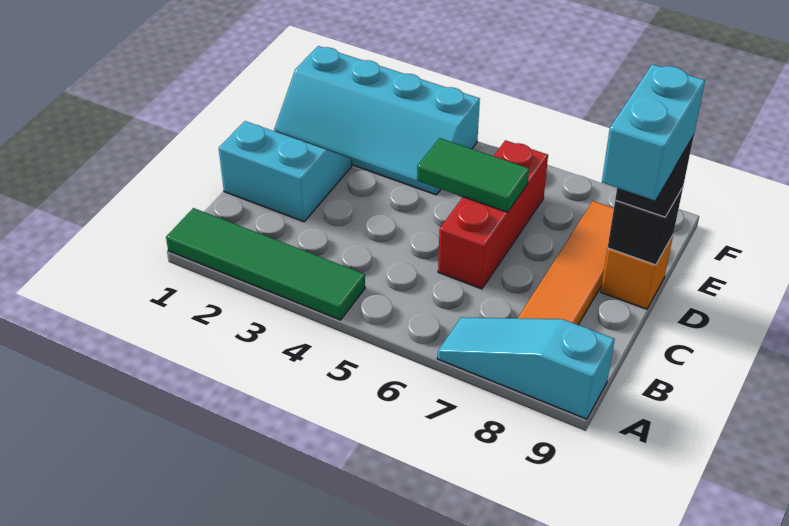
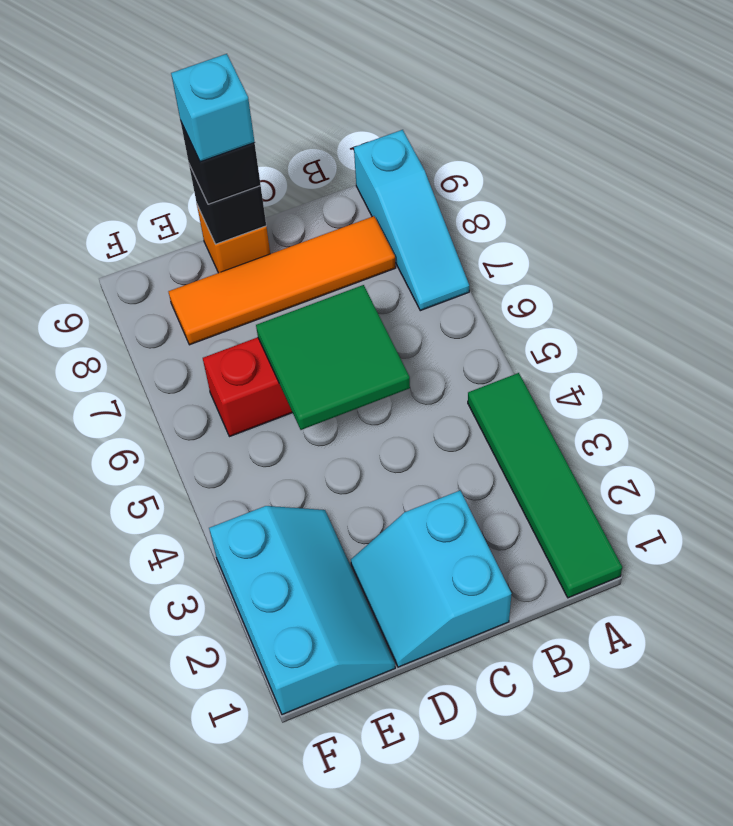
cyan 1x2 brick [602,64,705,200] -> cyan 1x1 brick [171,54,255,162]
green 1x2 tile [417,138,529,212] -> green 2x2 tile [256,285,410,430]
cyan 2x4 slope [274,46,480,195] -> cyan 2x3 slope [209,506,395,715]

